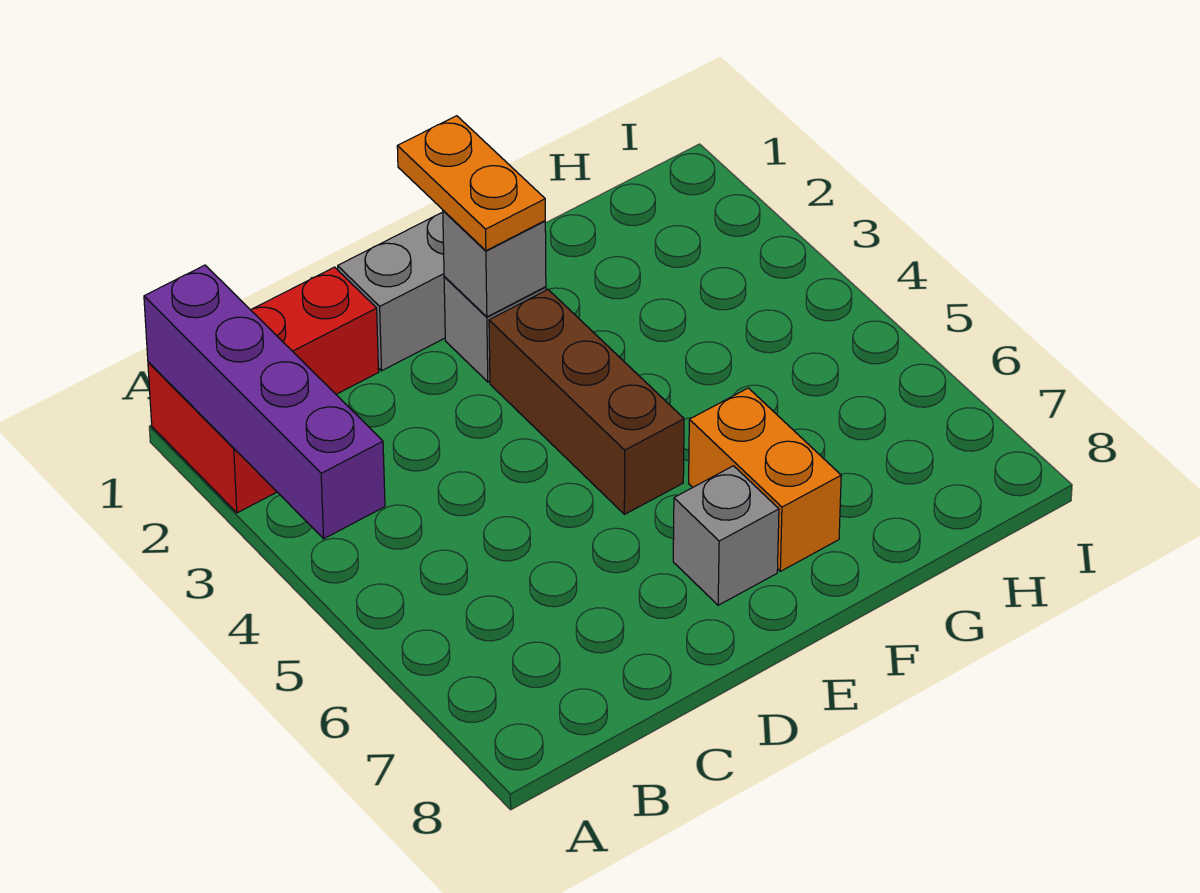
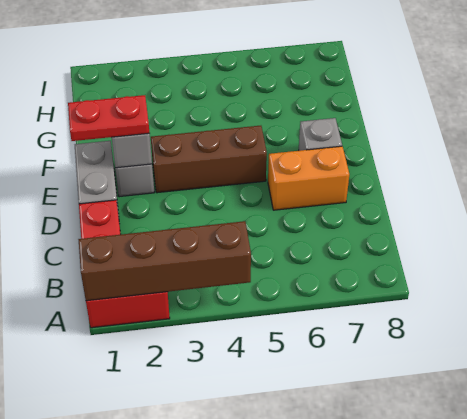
purple 1x4 brick [144,265,385,539] -> brown 1x4 brick [78,221,251,301]
orange 1x2 plate [397,116,545,251] -> red 1x2 plate [68,95,149,141]
orange 1x2 brick [689,388,841,571] -> orange 1x2 brick moved to [268,146,349,210]

